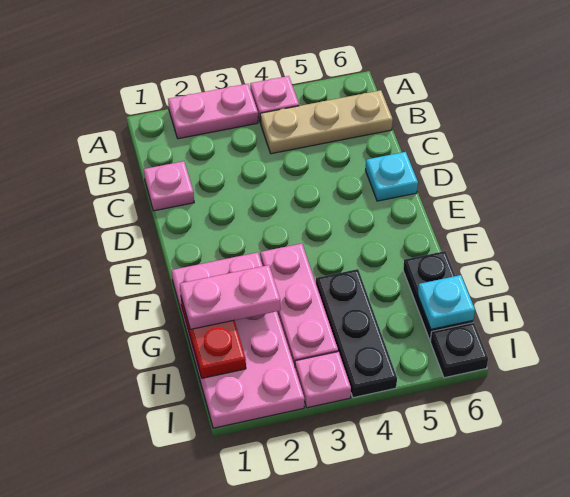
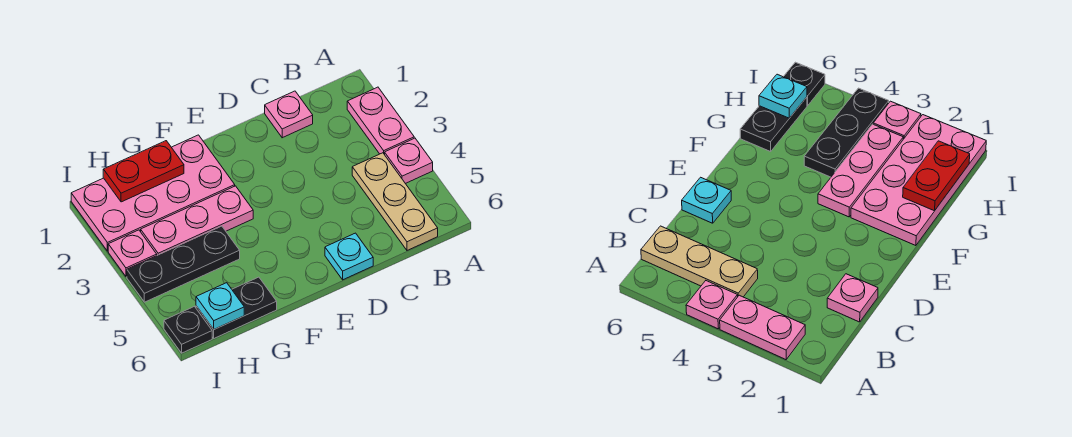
pink 1x2 plate [180,265,280,329] -> none

